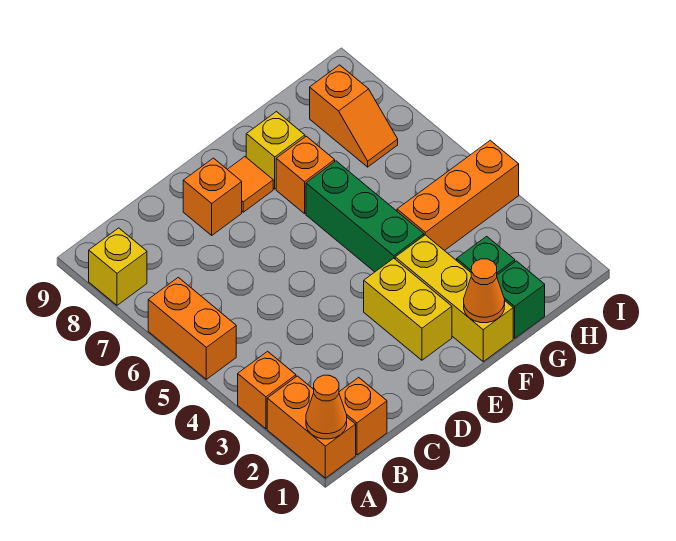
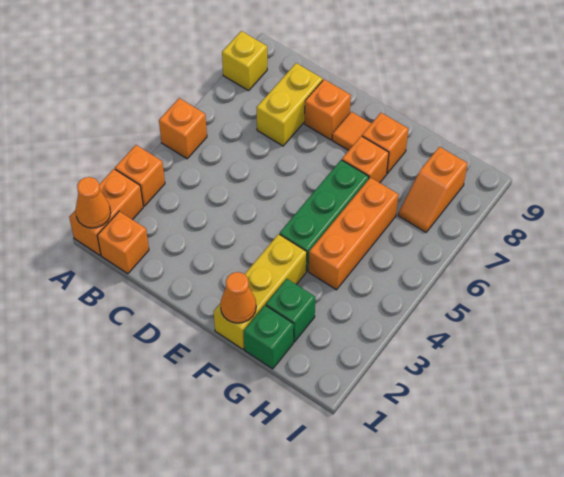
orange 1x2 brick [148,277,236,379] -> orange 1x1 brick [159,98,207,159]
yellow 1x2 brick [364,258,452,360] -> yellow 1x2 brick moved to [256,63,323,146]
yellow 1x1 brick [246,112,305,189] -> orange 1x1 brick [362,113,408,173]
orange 1x3 brick [397,140,519,251] -> orange 1x3 brick turned to [309,177,398,290]

